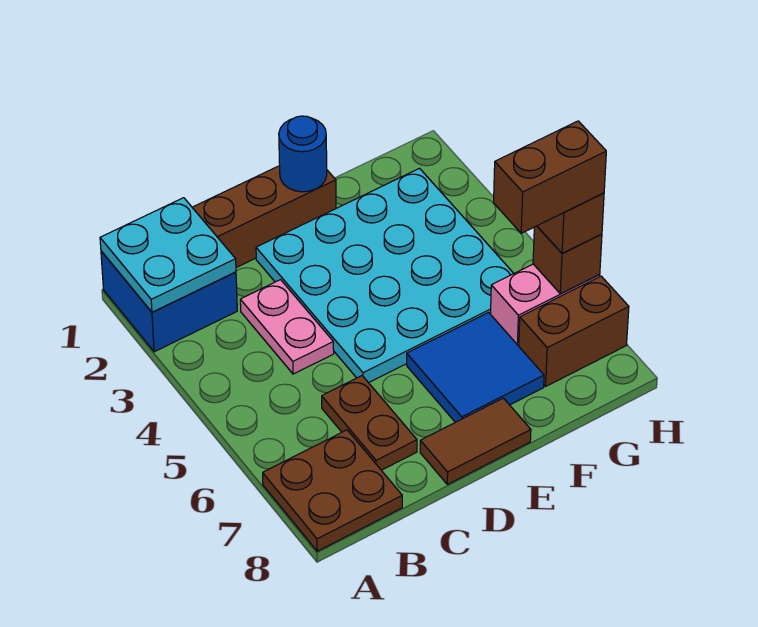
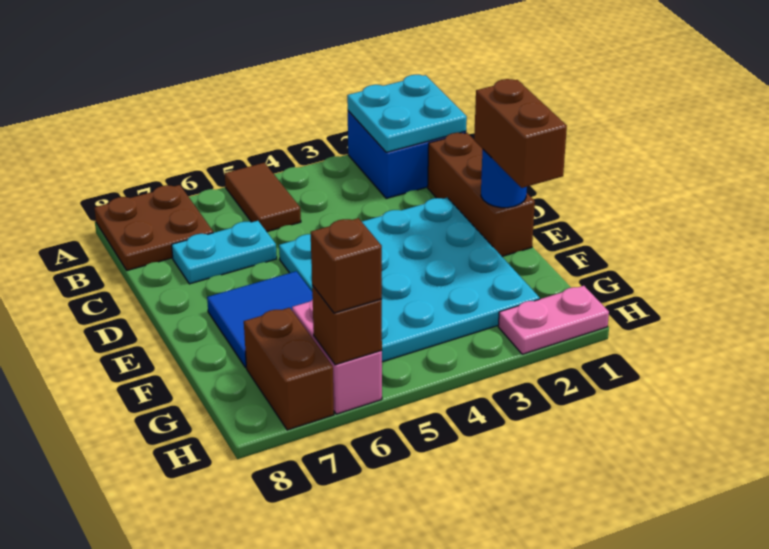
pink 1x2 plate [240,280,334,374] -> pink 1x2 plate moved to [498,286,609,354]
brown 1x2 plate [322,376,417,470] -> cyan 1x2 plate [172,221,277,284]
brown 1x2 tile [420,398,531,484] -> brown 1x2 tile moved to [225,163,301,232]
brown 1x2 brick [494,121,606,233] -> brown 1x2 brick moved to [474,79,567,188]

